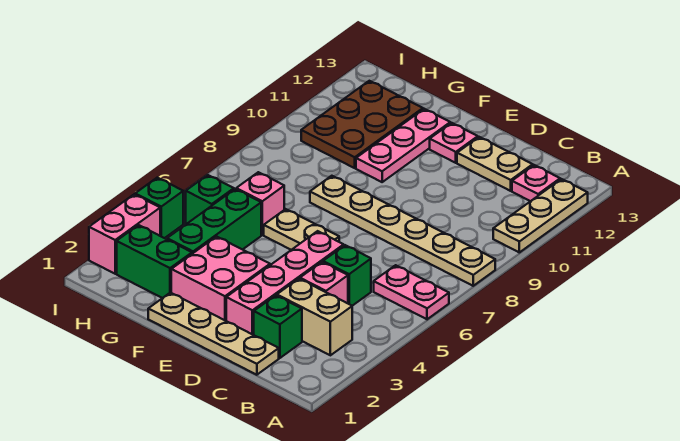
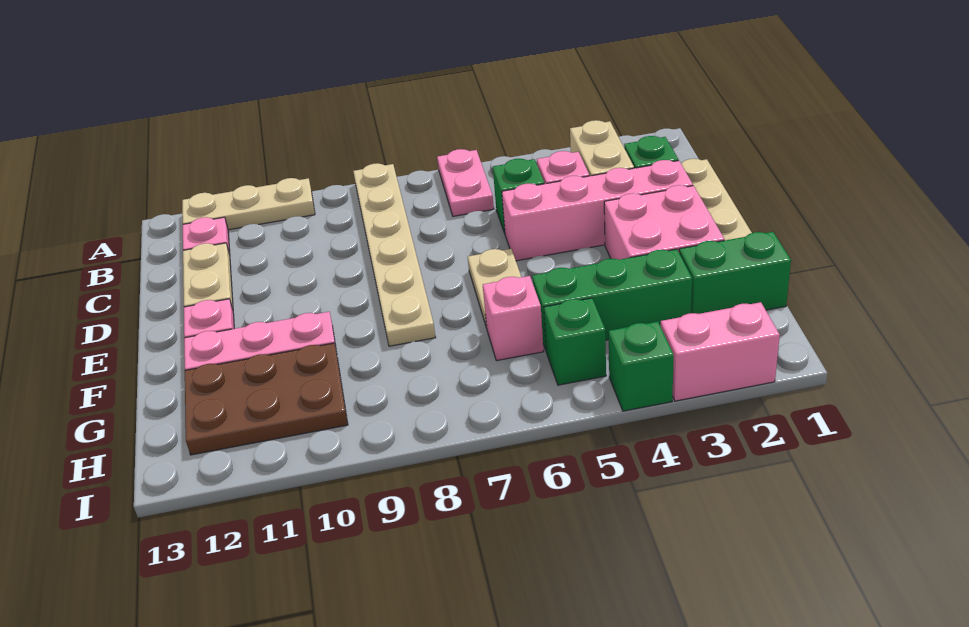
green 1x2 brick [117,225,192,298] -> green 1x2 brick turned to [679,232,791,314]

